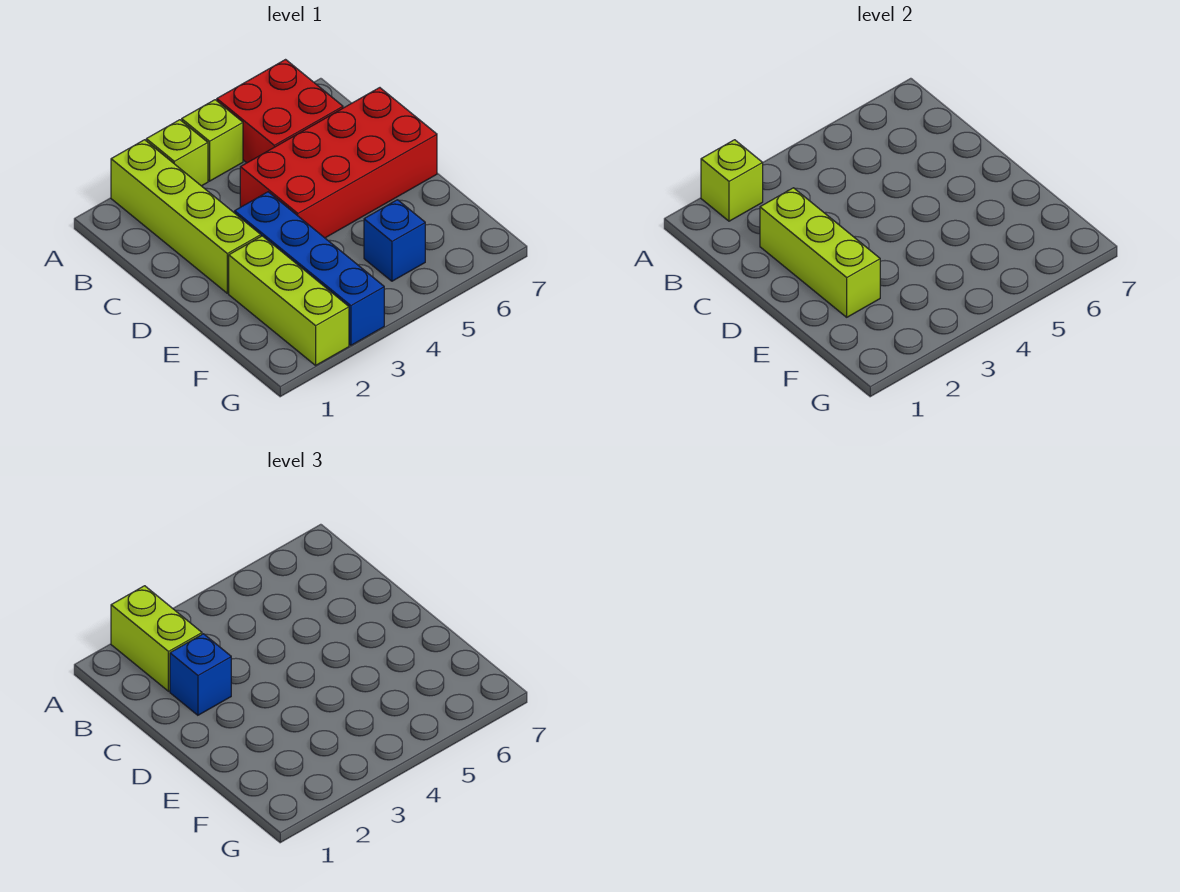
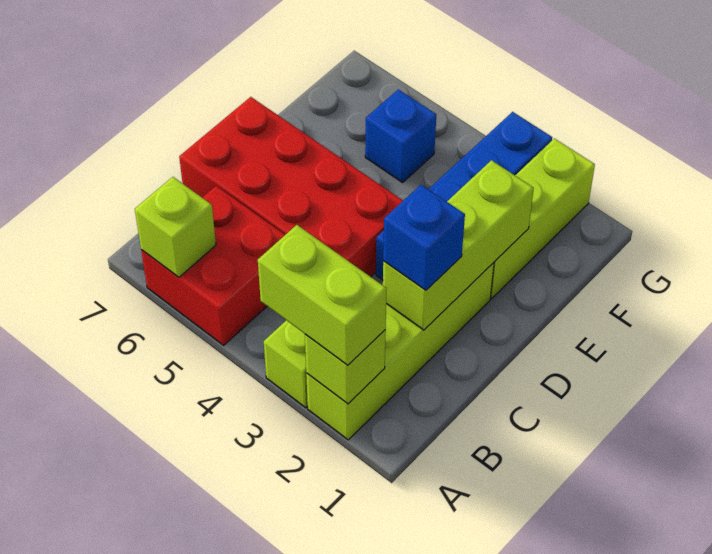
lime 1x2 brick [111,586,202,691] -> lime 1x2 brick turned to [258,225,387,365]
lime 1x1 brick [182,100,243,181] -> lime 1x1 brick moved to [135,177,216,277]

